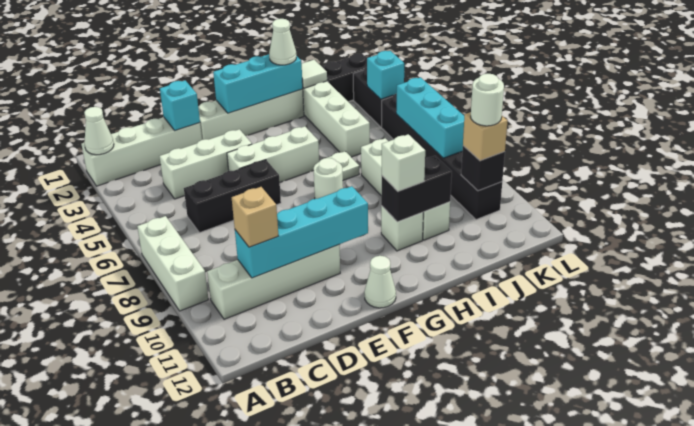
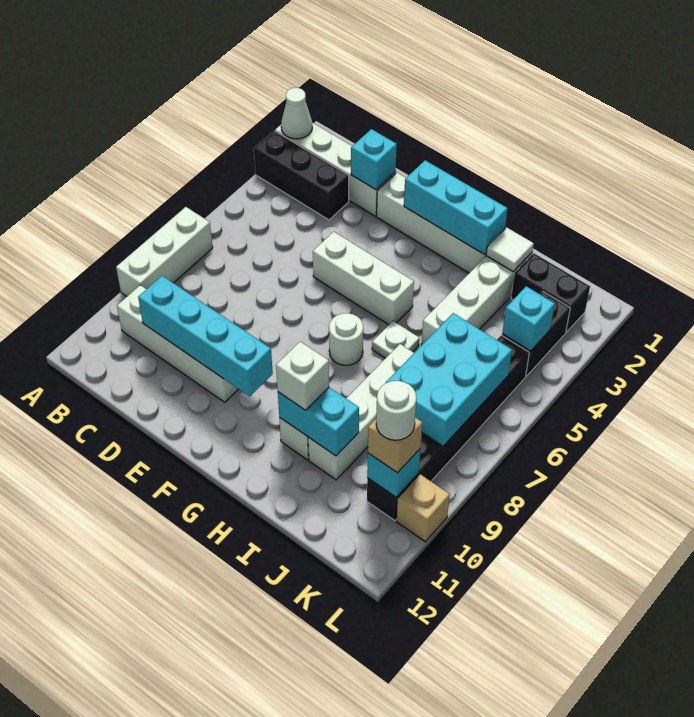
white 1x3 brick [159,129,252,199] -> none
black 1x3 brick [184,160,281,233] -> black 1x3 brick moved to [254,131,349,220]
tan 1x1 brick [232,187,278,247] -> tan 1x1 brick moved to [397,474,450,542]
white 1x1 cone [364,256,396,308] -> none
white 1x1 cone [269,19,296,65] -> none
black 1x2 brick [381,156,452,222] -> cyan 1x2 brick [278,387,359,456]
cyan 1x3 brick [396,77,464,158] -> cyan 2x3 brick [386,313,512,446]
black 1x1 brick [461,146,505,191] -> cyan 1x1 brick [367,449,421,497]

